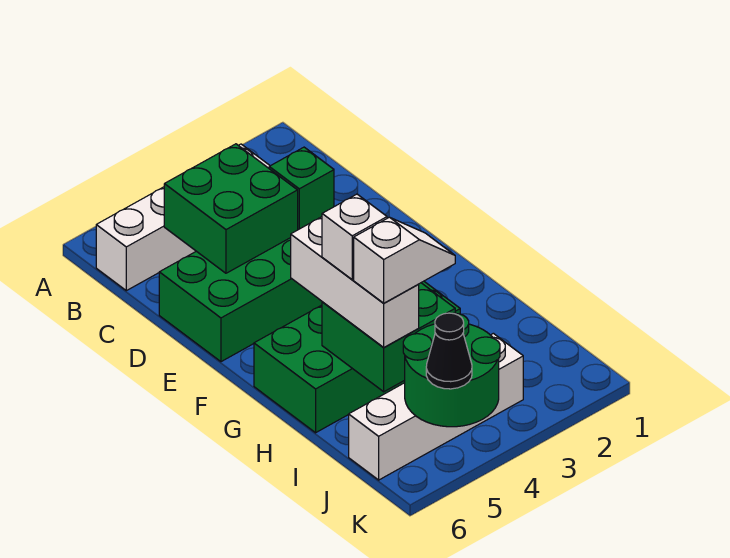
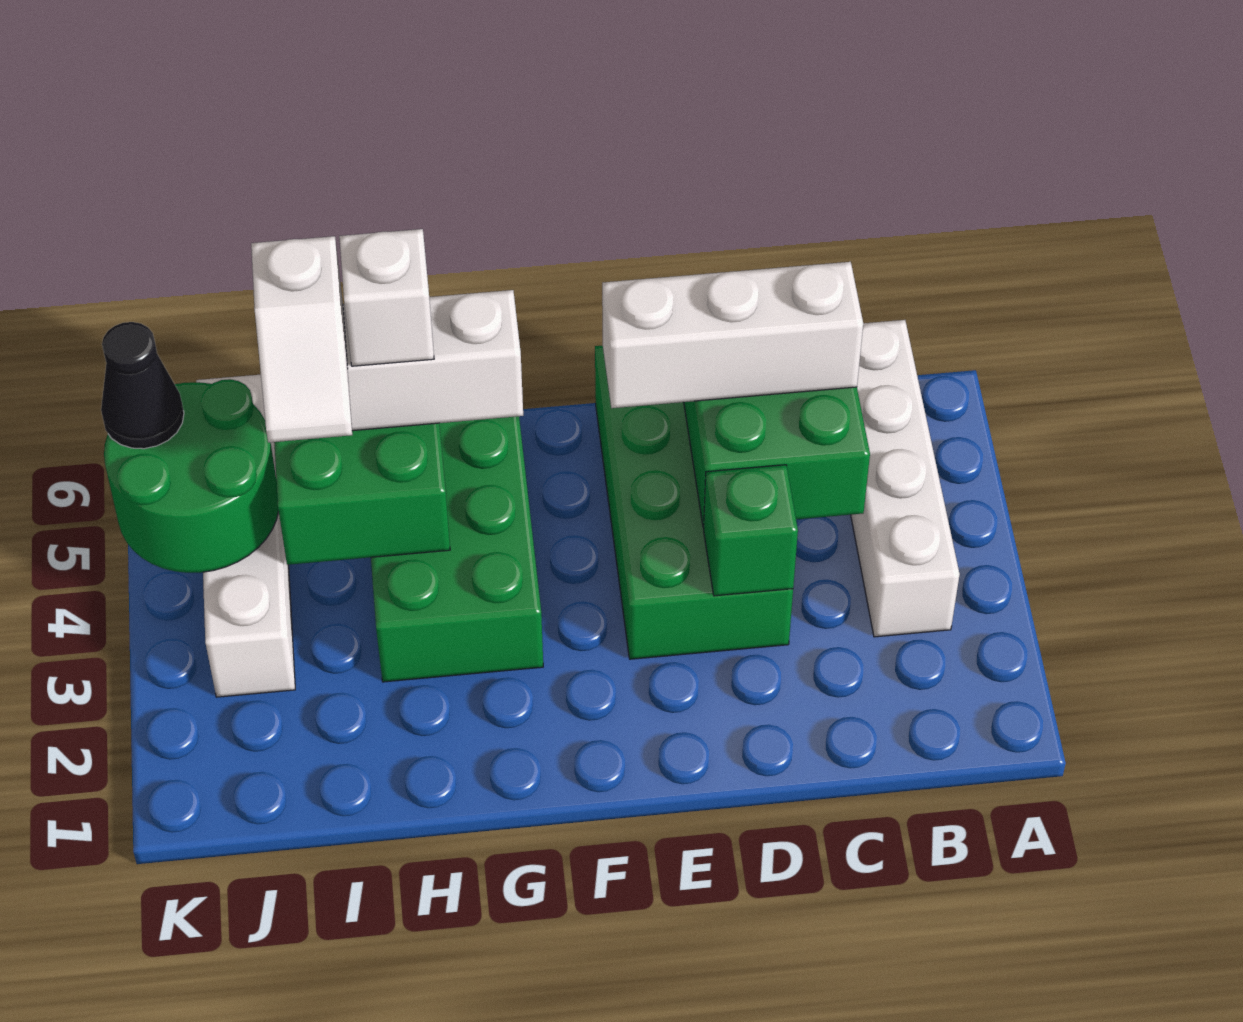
none -> white 1x3 brick [602,262,863,408]

